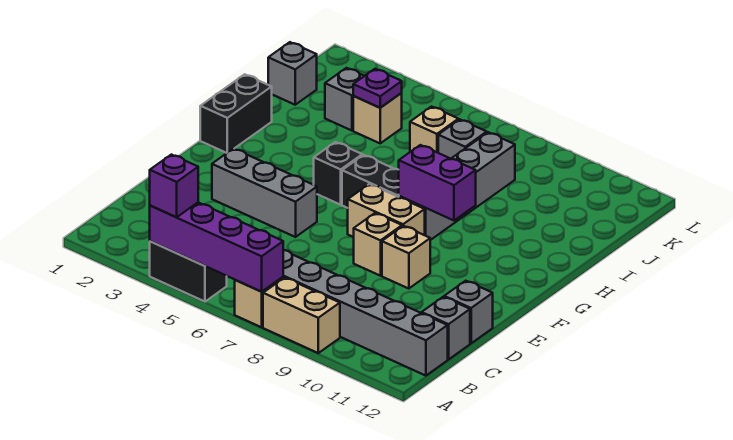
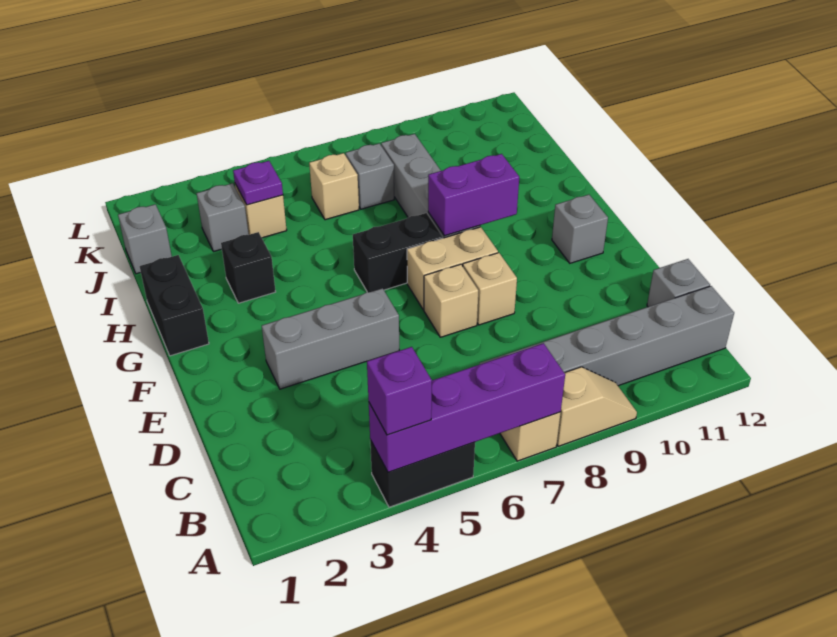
tan 1x2 brick [263,278,340,353] -> tan 1x2 slope [557,367,637,446]
grey 1x1 brick [444,281,493,343] -> grey 1x1 brick moved to [552,195,608,263]
tan 1x1 brick [382,226,430,289] -> tan 1x1 brick moved to [424,264,478,337]
black 1x1 brick [314,142,362,205] -> black 1x1 brick moved to [221,232,276,303]

